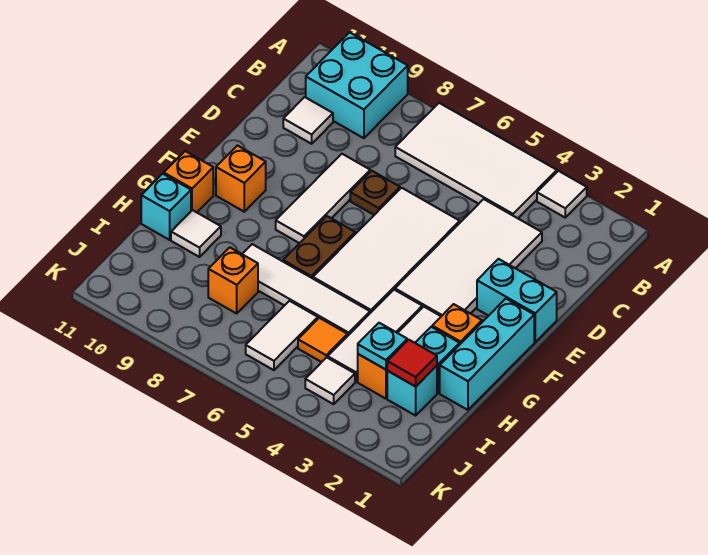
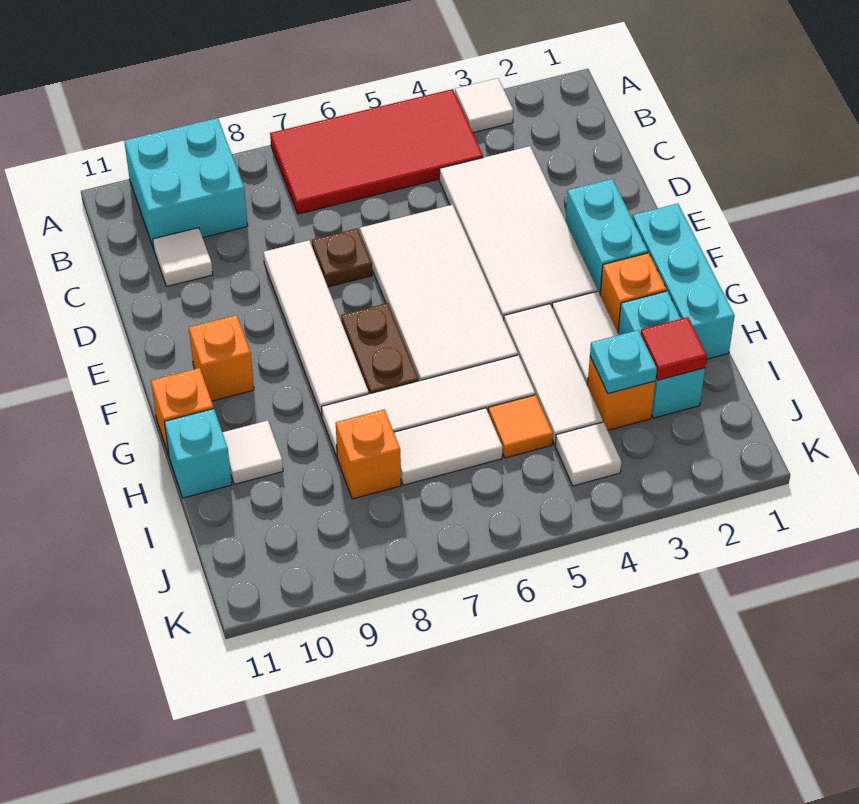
white 2x4 tile [395,103,557,218] -> red 2x4 tile [270,89,483,214]
white 1x3 tile [276,154,370,243] -> white 1x4 tile [263,240,369,416]
cyan 1x2 brick [477,259,557,342] -> cyan 1x2 brick turned to [566,179,648,294]
white 1x2 tile [246,301,318,370] -> white 1x2 tile turned to [394,408,503,485]

